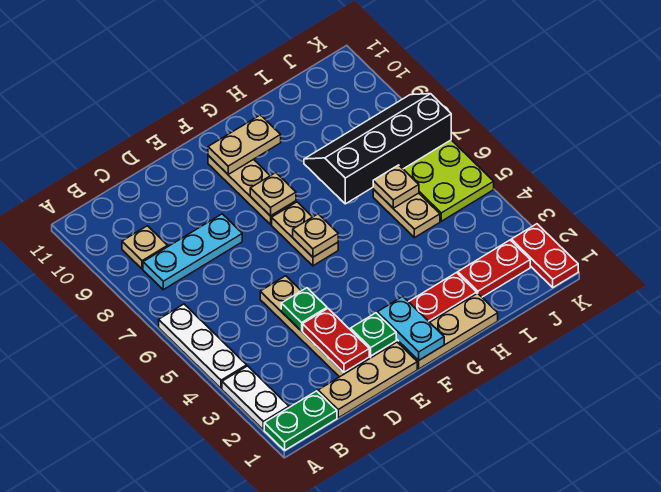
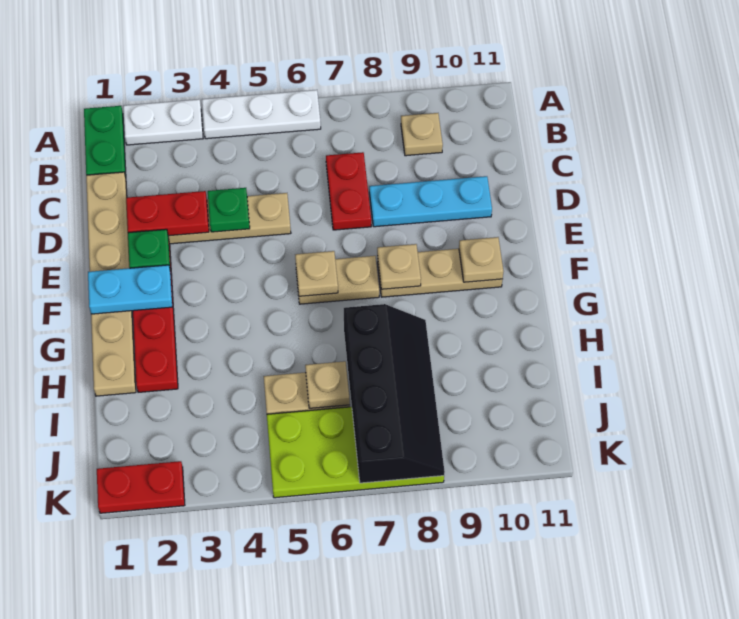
cyan 1x3 plate [143,214,242,290] -> cyan 1x3 plate turned to [369,176,492,227]
tan 1x2 plate [208,115,281,174] -> tan 1x1 plate [459,237,504,282]
red 1x2 plate [458,240,530,297] -> red 1x2 plate moved to [326,152,371,230]

